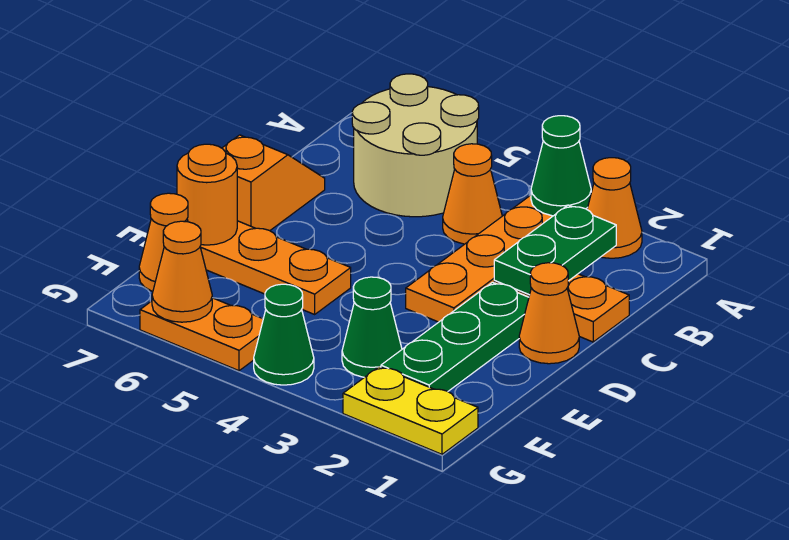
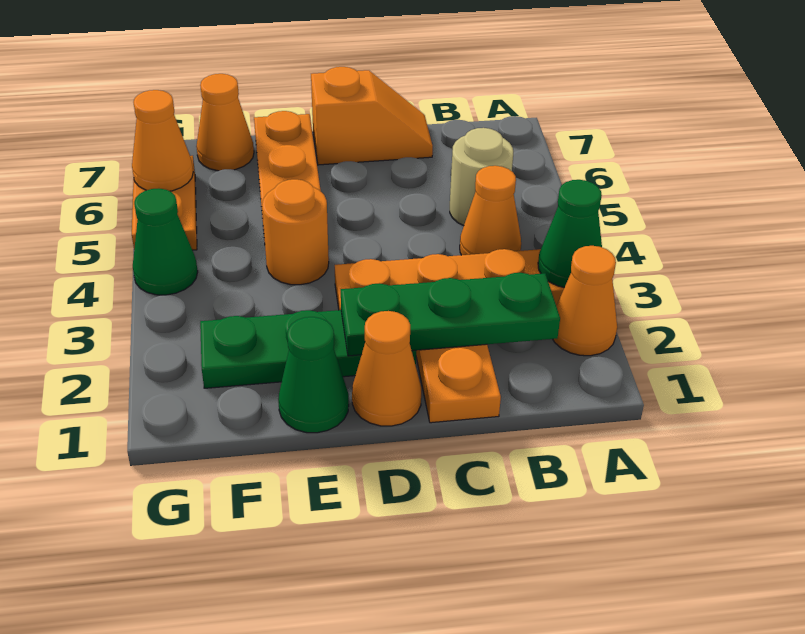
tan 2x2 round brick [352,74,479,217] -> tan 1x1 round brick [450,128,513,226]
green 1x2 plate [494,205,616,295] -> green 1x3 plate [341,273,560,356]
orange 1x1 round brick [177,144,237,245] -> orange 1x1 round brick moved to [262,179,329,285]
green 1x1 cone [342,277,402,377] -> green 1x1 cone moved to [278,317,349,433]
yellow 1x2 plate [343,367,478,454] -> none

